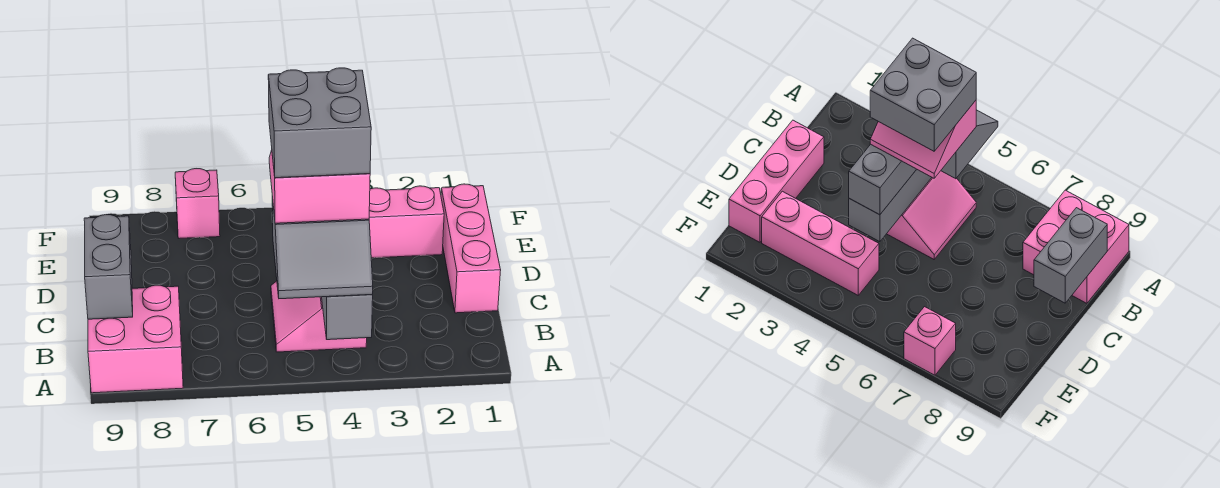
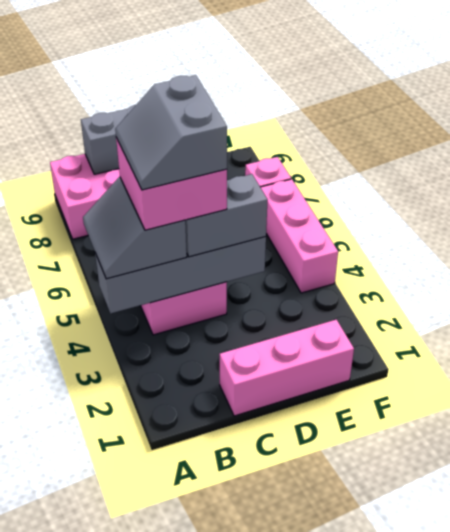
pink 2x2 slope [269,150,370,223] -> pink 2x2 brick [116,138,227,230]
grey 2x2 brick [268,68,371,178] -> grey 2x2 slope [115,75,227,190]
pink 1x3 brick [369,186,444,258] -> pink 1x3 brick moved to [260,179,338,293]

